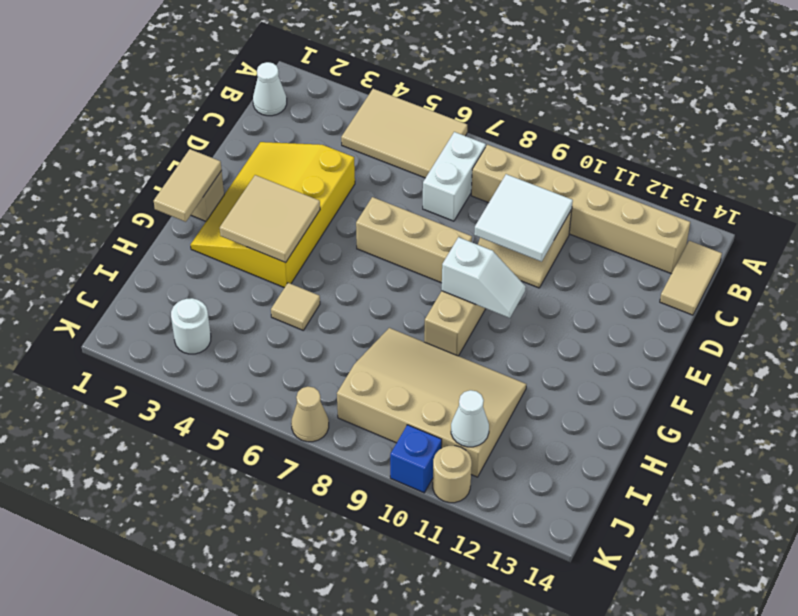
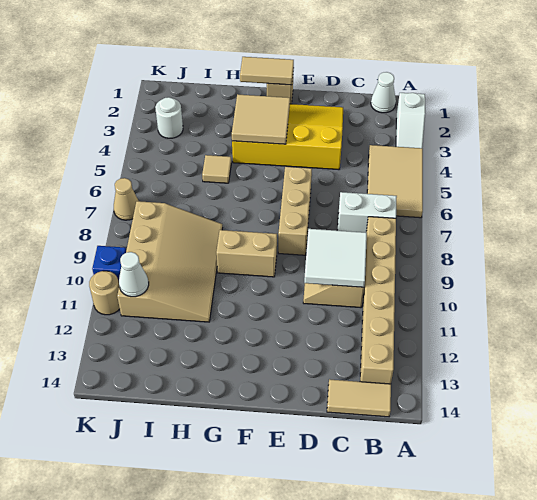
white 1x2 slope [442,237,526,318] -> white 1x2 slope moved to [396,93,425,148]

